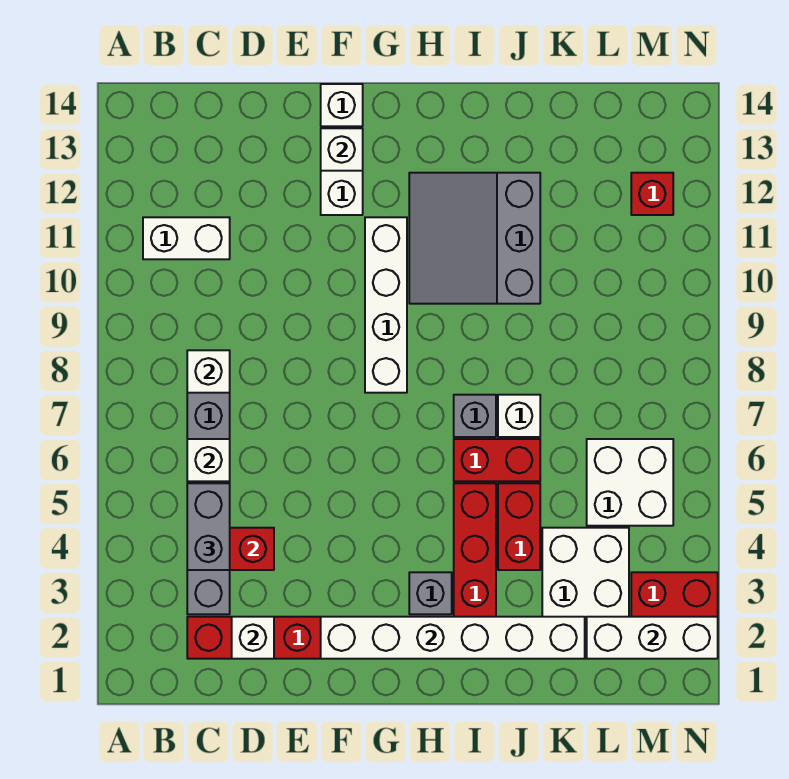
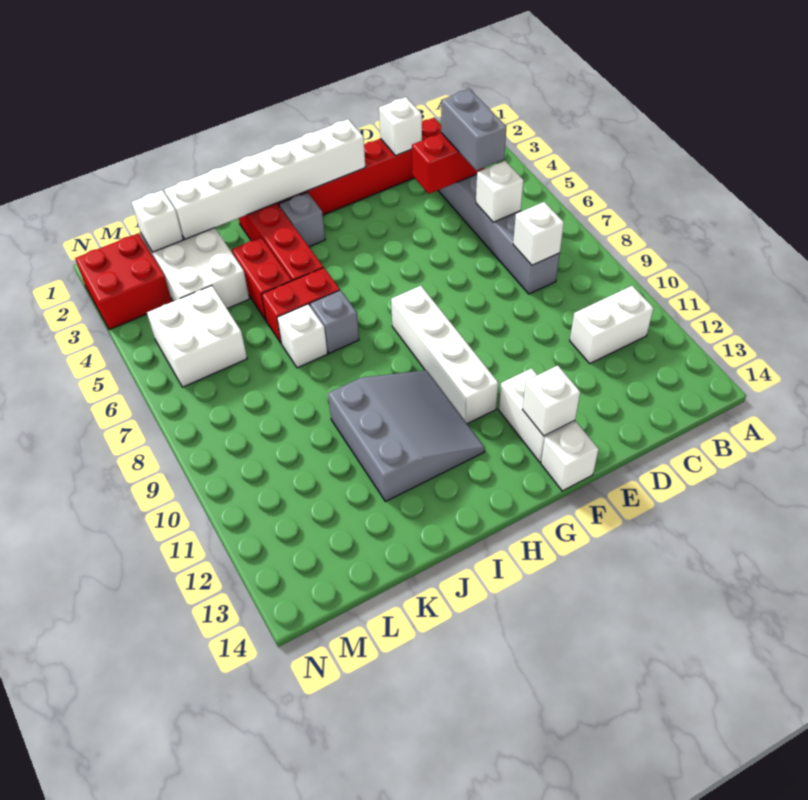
white 1x3 brick [587,617,718,659] -> white 1x1 brick [132,190,183,252]
red 1x1 brick [631,173,673,215] -> none

